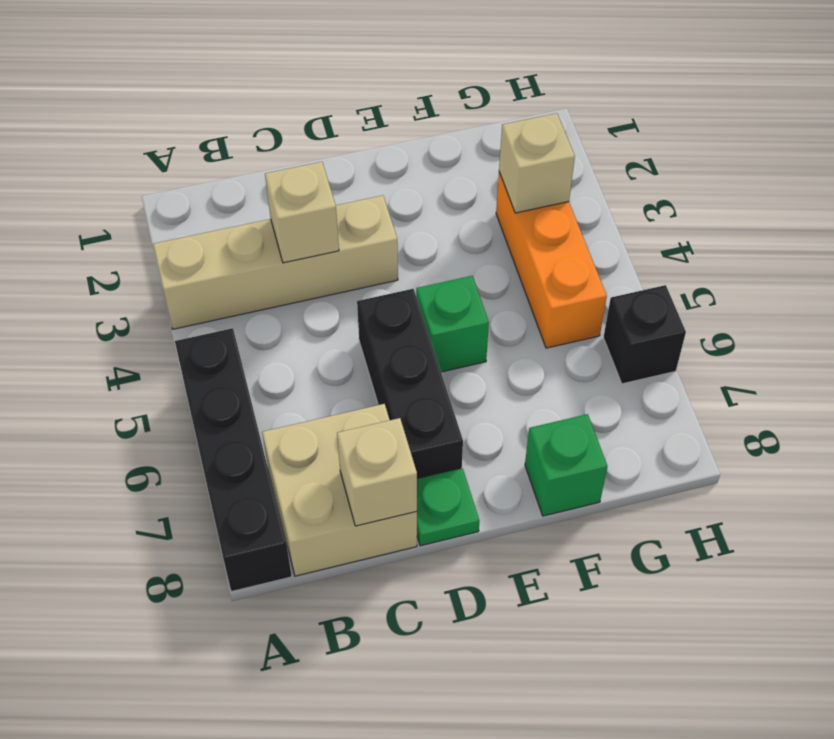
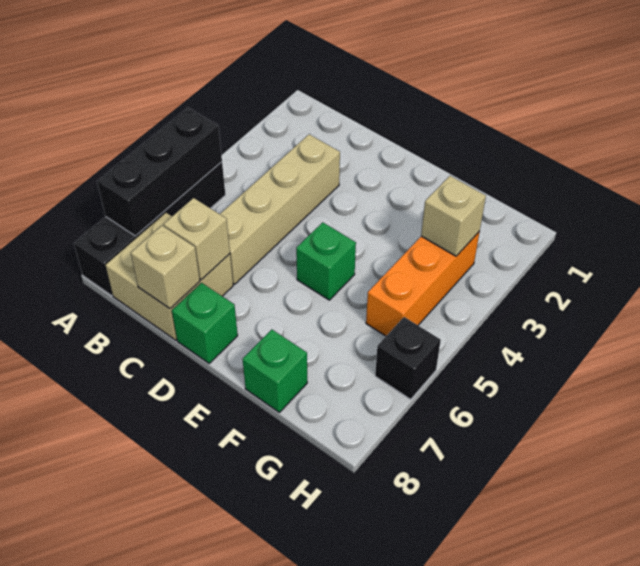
tan 1x4 brick [153,195,398,329] -> tan 1x4 brick turned to [220,134,340,284]
tan 1x1 brick [265,162,339,263] -> tan 1x1 brick moved to [164,198,230,280]
black 1x3 brick [357,289,463,479] -> black 1x3 brick moved to [97,108,222,236]
green 1x1 plate [417,468,479,546] -> green 1x1 brick [172,283,238,363]

